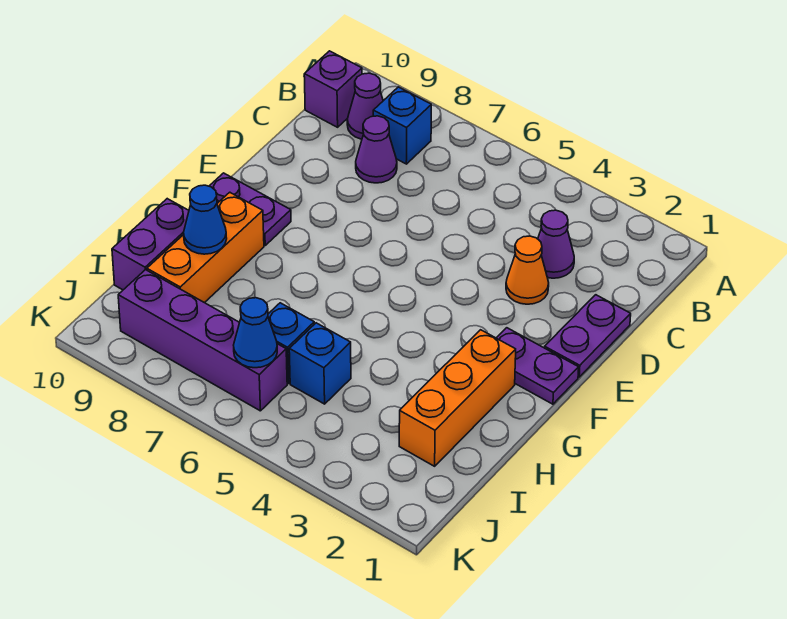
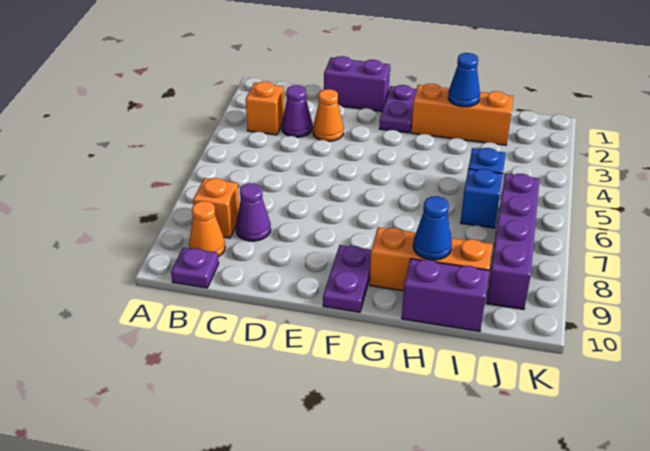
none -> orange 1x1 brick [246,82,284,135]
blue 1x1 brick [373,87,431,164] -> orange 1x1 brick [193,178,239,238]
purple 1x1 cone [347,73,383,139] -> orange 1x1 cone [189,201,225,257]
purple 1x1 brick [304,51,362,127] -> purple 1x1 plate [171,248,219,288]
purple 1x2 plate [545,295,631,377] -> purple 1x2 brick [324,56,390,111]
blue 1x1 cone [234,298,277,368] -> blue 1x1 cone moved to [448,53,480,107]

